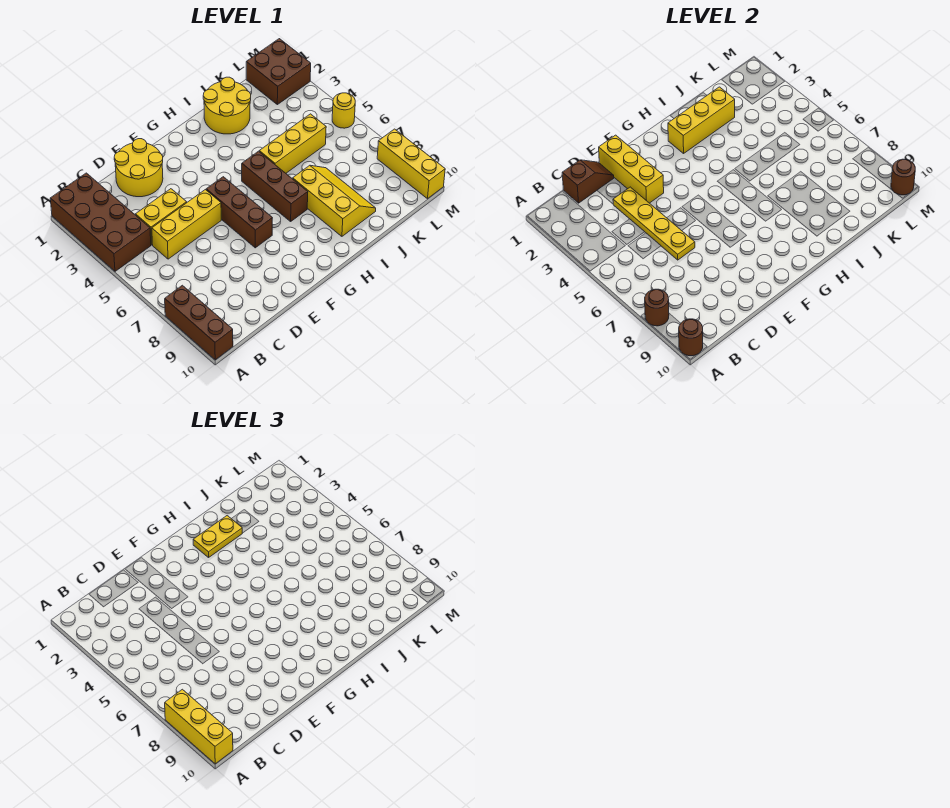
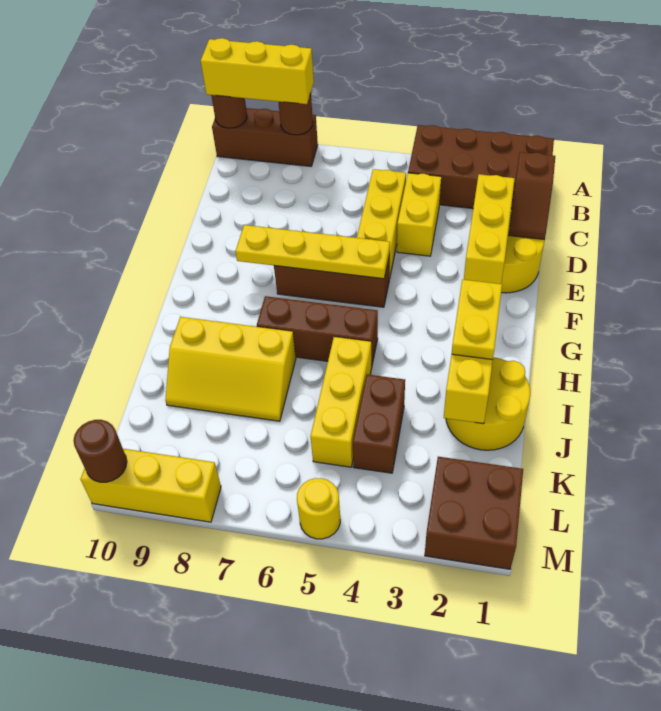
yellow 1x4 plate [613,187,695,260] -> yellow 1x4 plate moved to [236,225,390,279]
yellow 1x3 brick [599,135,664,203] -> yellow 1x3 brick turned to [464,174,515,284]
none -> brown 1x2 brick [353,374,405,473]

